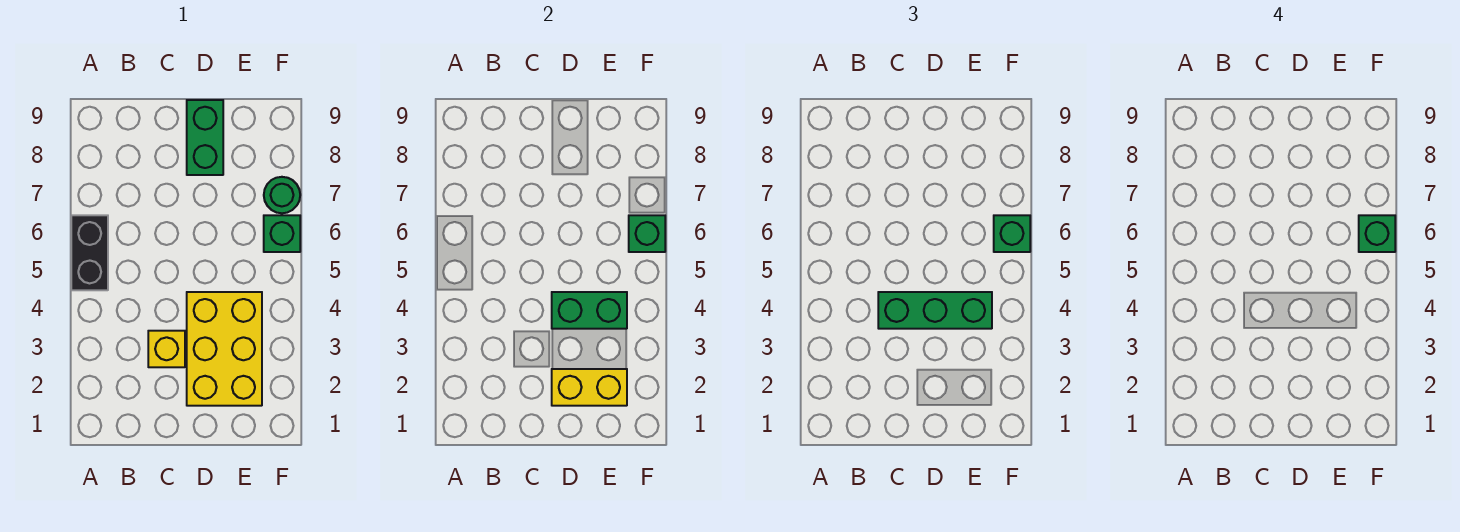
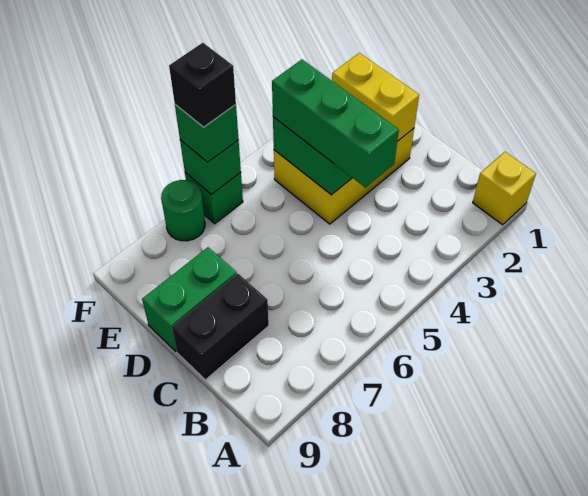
black 1x2 brick [71,215,108,290] -> black 1x2 brick moved to [172,274,269,380]
yellow 1x1 brick [148,331,185,367] -> yellow 1x1 brick moved to [473,152,536,225]
green 1x1 brick [1359,215,1395,252] -> black 1x1 brick [169,43,236,127]

